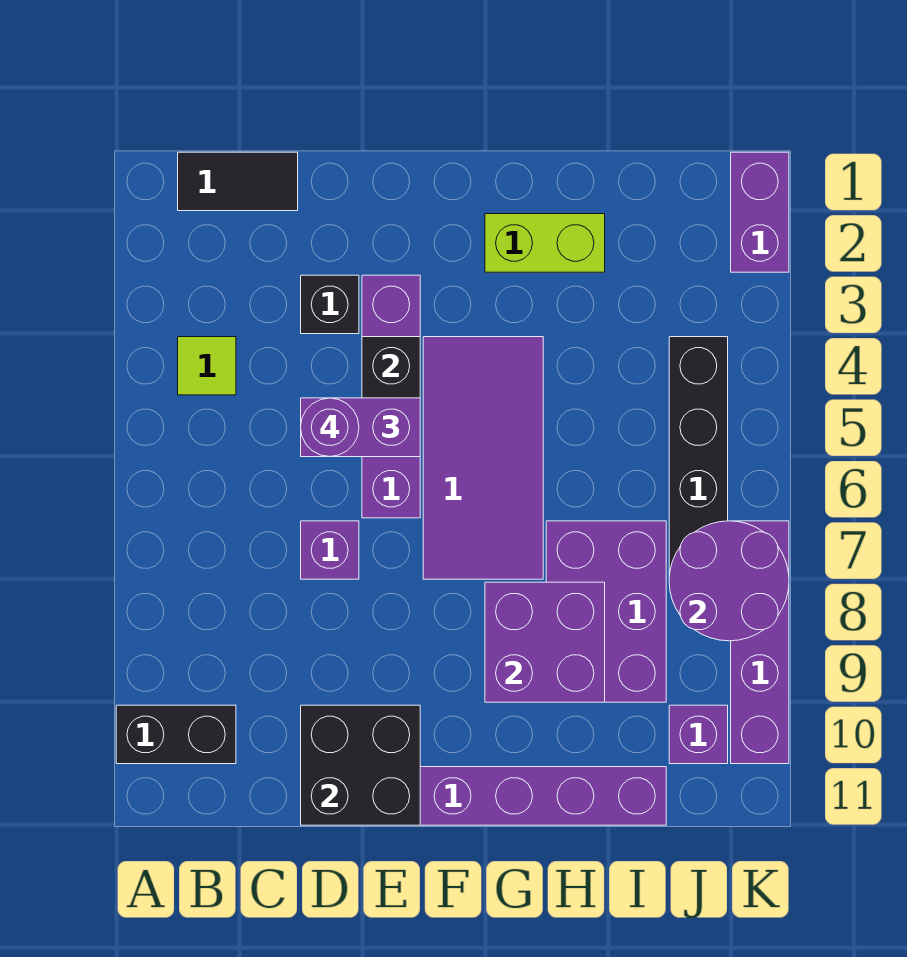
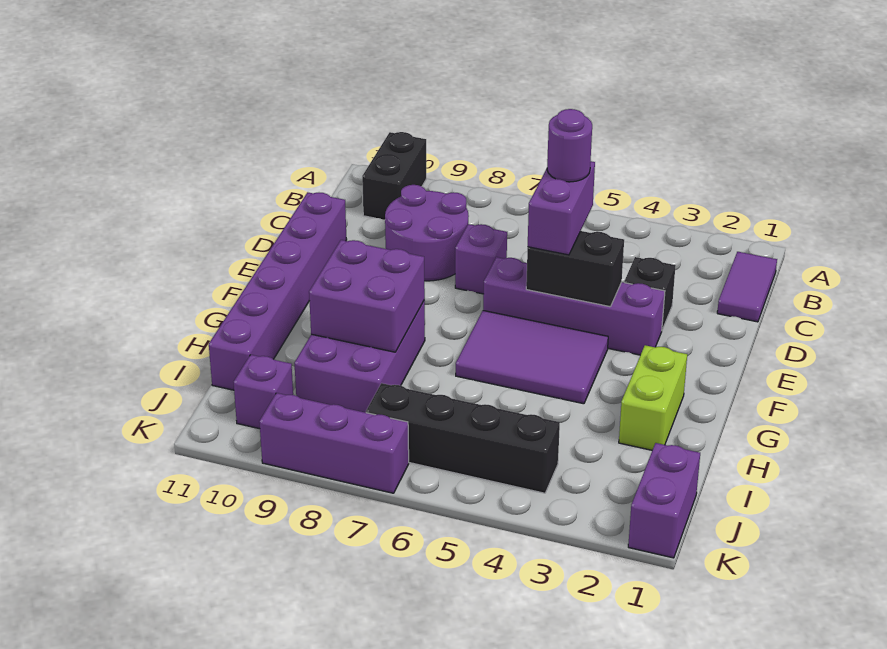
black 1x2 tile [178,152,298,211] -> purple 1x2 tile [717,252,777,322]
lime 1x1 tile [178,337,236,395] -> none
black 2x2 brick [301,705,420,825] -> none
purple 2x4 tile [423,337,543,579] -> purple 2x3 tile [456,311,608,404]
purple 2x3 brick [546,521,666,702] -> purple 2x3 brick turned to [294,300,425,413]
purple 2x2 round brick [669,521,789,641] -> purple 2x2 round brick moved to [385,185,469,281]
purple 1x2 brick [731,152,789,272] -> purple 1x2 brick turned to [628,443,700,558]
purple 1x4 brick [731,521,789,764] -> purple 1x3 brick [259,393,409,493]

